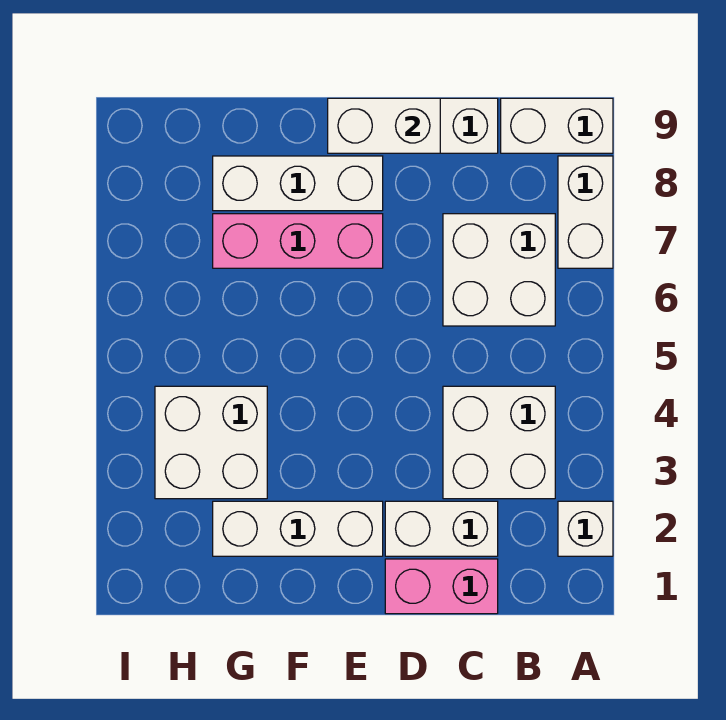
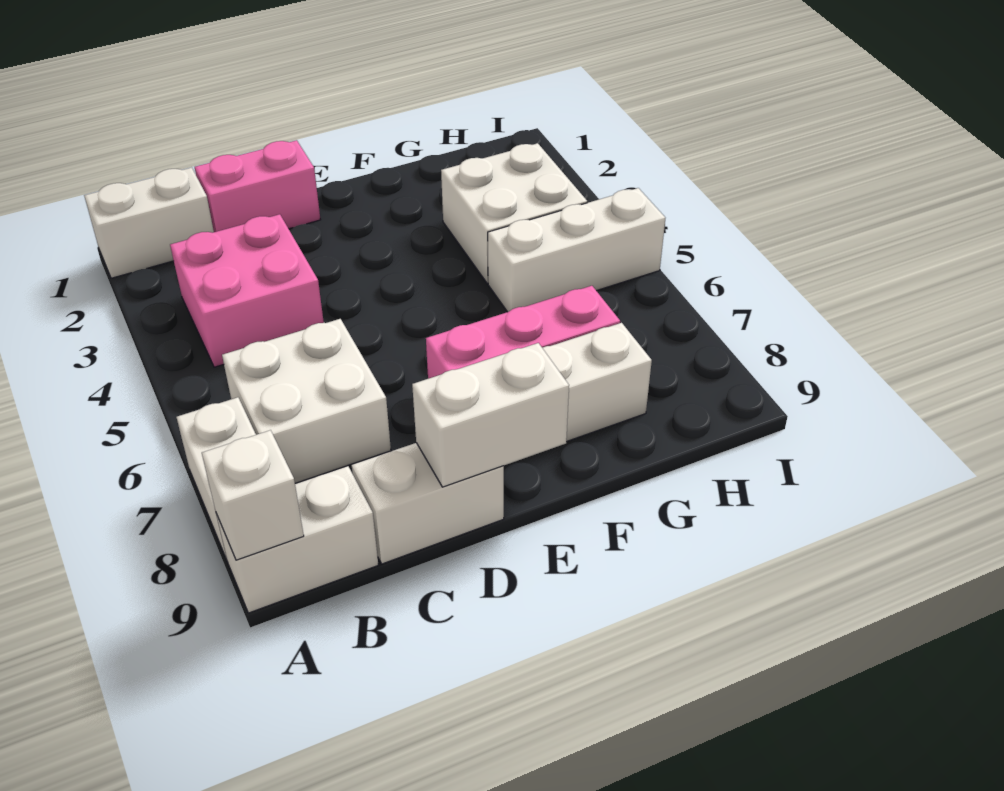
white 1x1 brick [558,501,613,556] -> white 1x1 brick moved to [202,430,304,560]
white 2x2 brick [443,386,555,499] -> pink 2x2 brick [170,214,324,367]
white 1x2 brick [385,501,498,556] -> white 1x2 brick moved to [84,167,214,278]
white 1x3 brick [213,501,383,556] -> white 1x3 brick moved to [488,188,665,312]

